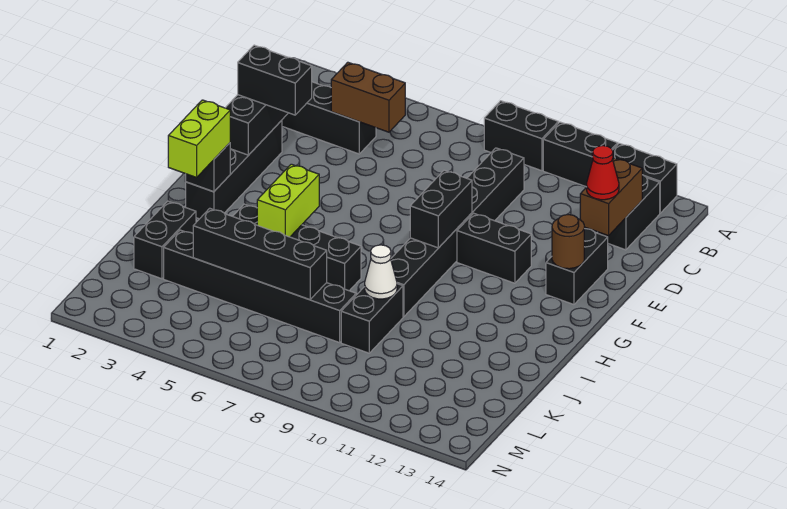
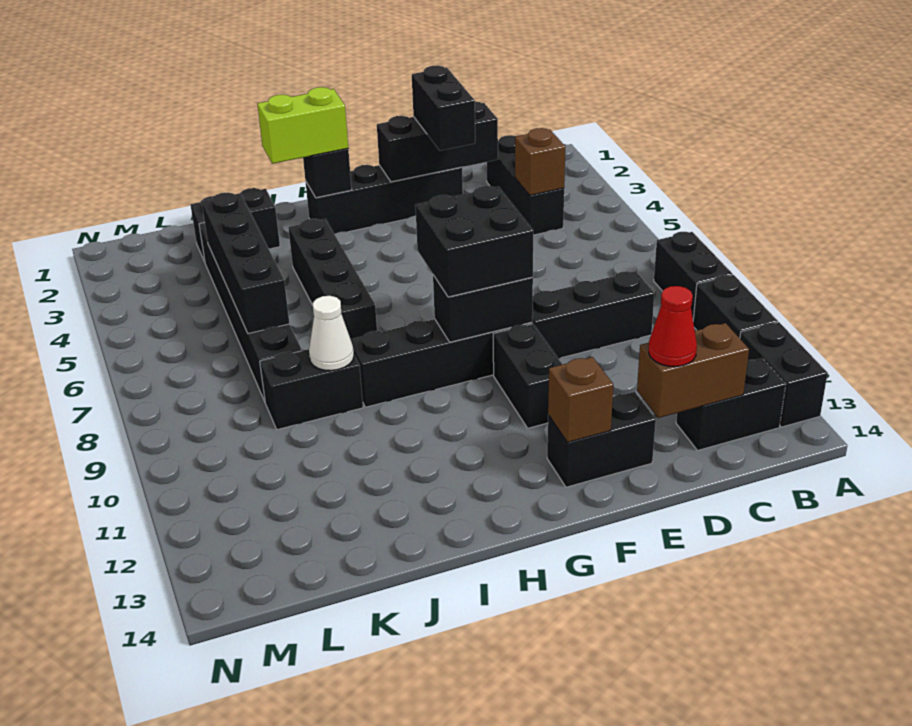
brown 1x2 brick [331,62,405,132] -> brown 1x1 brick [515,128,565,195]
none -> black 2x2 brick [415,186,533,297]
brown 1x1 round brick [552,215,584,269] -> brown 1x1 brick [548,357,613,442]
lime 1x2 brick [257,164,319,237] -> none

